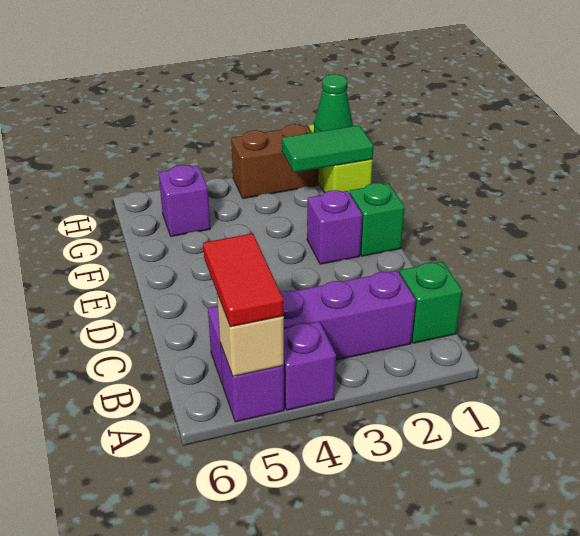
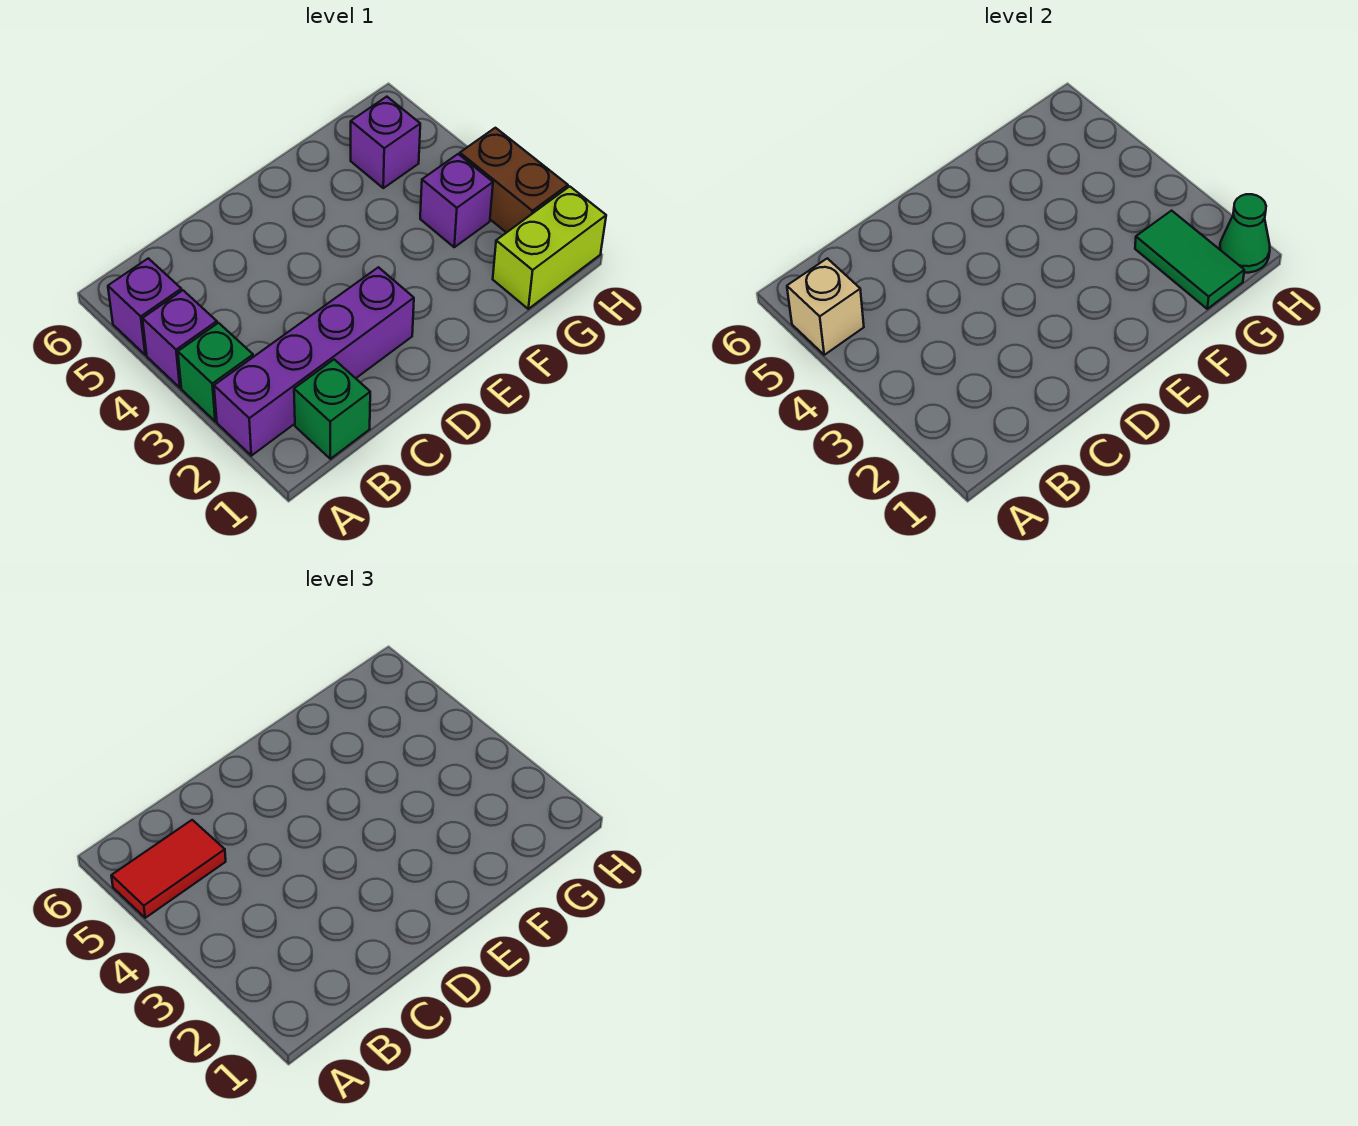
purple 1x4 brick [208,271,416,385] -> purple 1x4 brick turned to [214,267,414,456]
green 1x1 brick [350,183,405,256] -> green 1x1 brick moved to [178,323,253,421]
purple 1x1 brick [307,190,362,264] -> purple 1x1 brick moved to [420,154,493,247]

